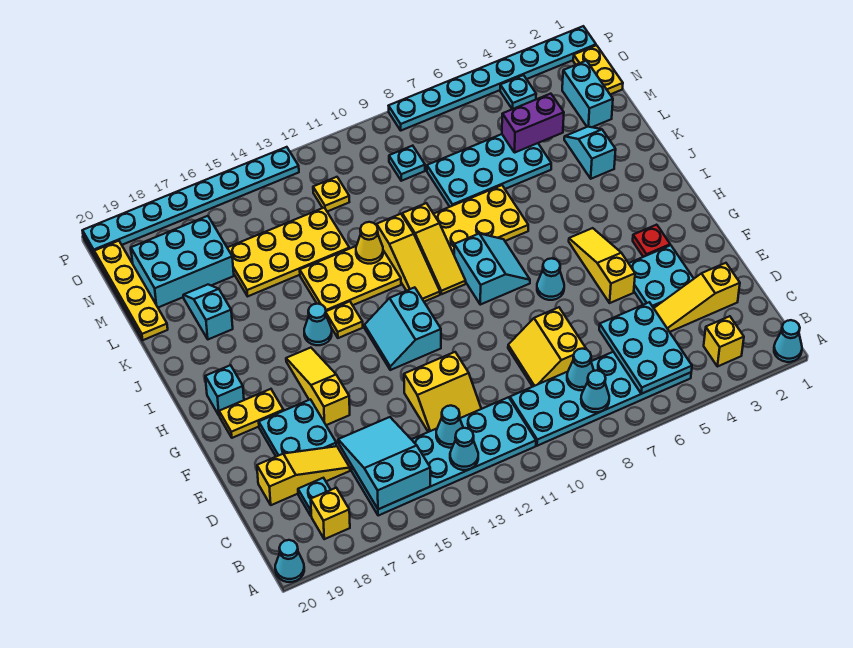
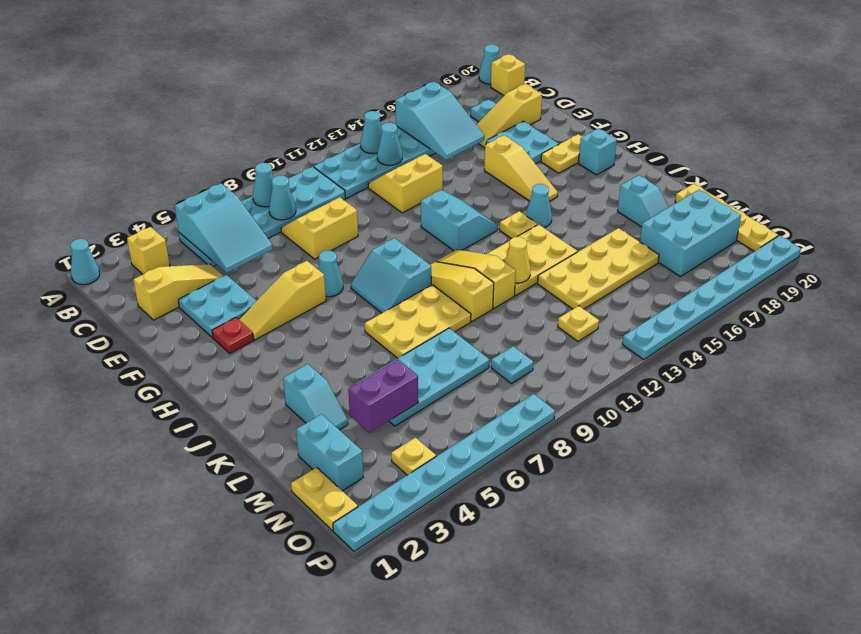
cyan 2x3 plate [599,302,692,394] -> cyan 2x3 slope [175,183,273,273]
yellow 1x1 brick [311,488,350,539] -> yellow 1x1 brick moved to [491,54,525,95]
yellow 2x2 slope [508,307,586,387] -> yellow 2x2 slope turned to [281,197,358,259]
yellow 1x3 slope [569,228,635,303] -> yellow 1x3 slope turned to [238,261,326,340]
cyan 1x1 plate [500,75,536,109] -> yellow 1x1 plate [391,438,436,475]

